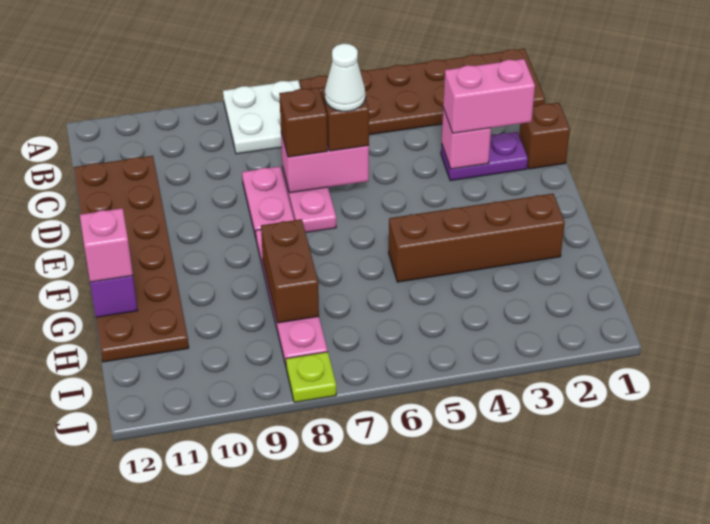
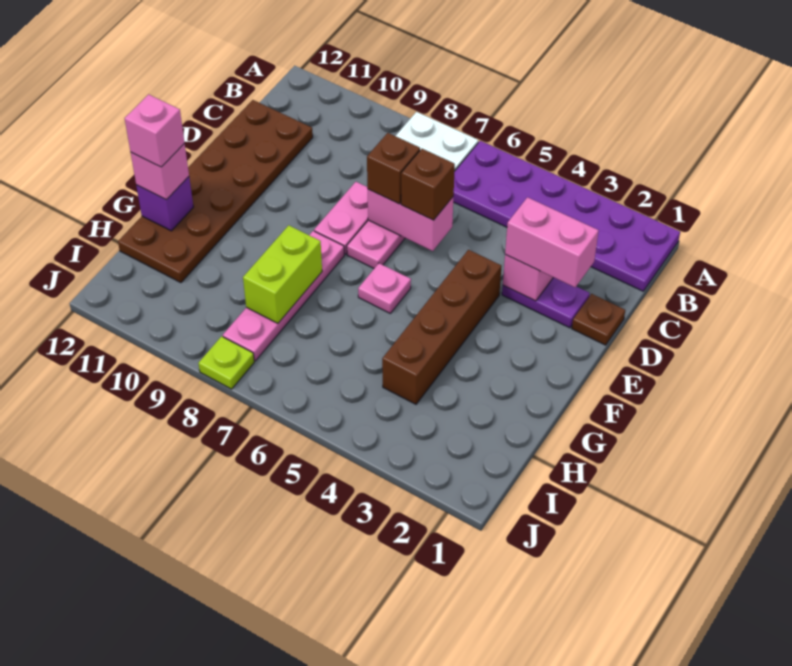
brown 2x6 plate [300,49,545,135] -> purple 2x6 plate [453,141,680,291]
brown 1x1 brick [519,103,570,169] -> brown 1x1 plate [572,294,625,345]
white 1x1 cone [325,44,365,111] -> none
none -> pink 1x1 plate [358,263,411,313]
brown 1x4 brick [389,194,565,282] -> brown 1x4 brick turned to [382,250,502,404]
brown 1x2 brick [261,219,319,323] -> lime 1x2 brick [243,225,322,323]
none -> pink 1x1 brick [125,94,185,167]

